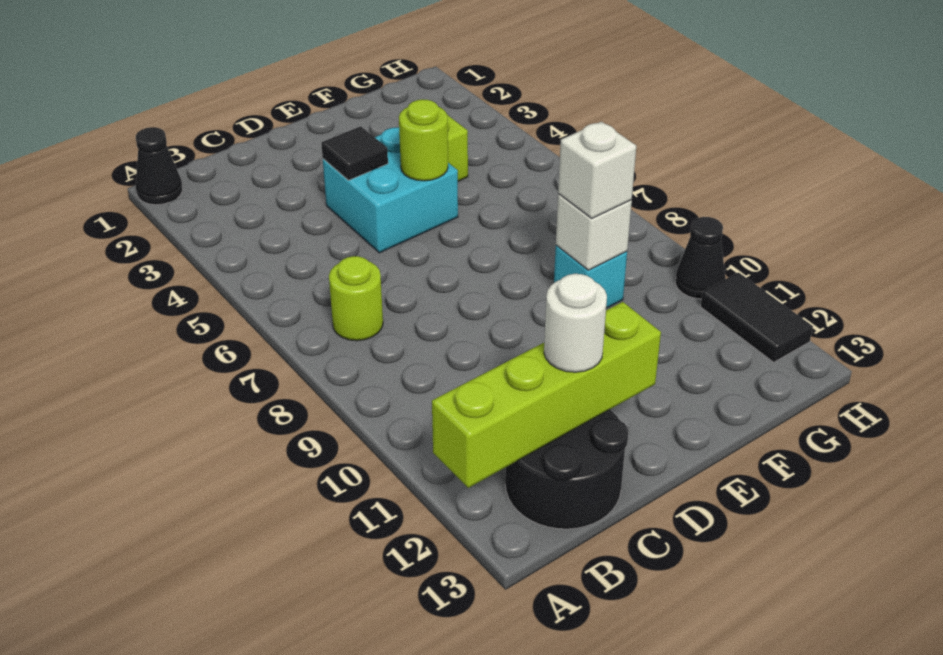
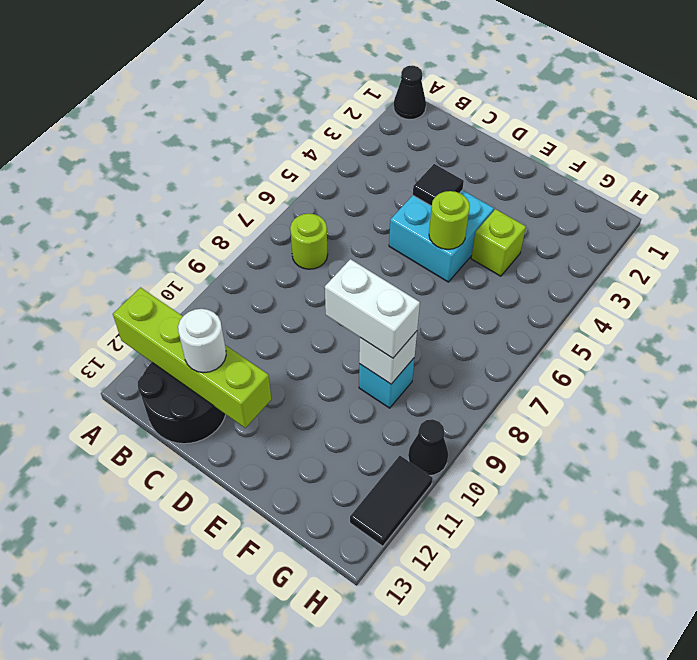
white 1x1 brick [558,122,636,218] -> white 1x2 brick [325,259,420,358]

